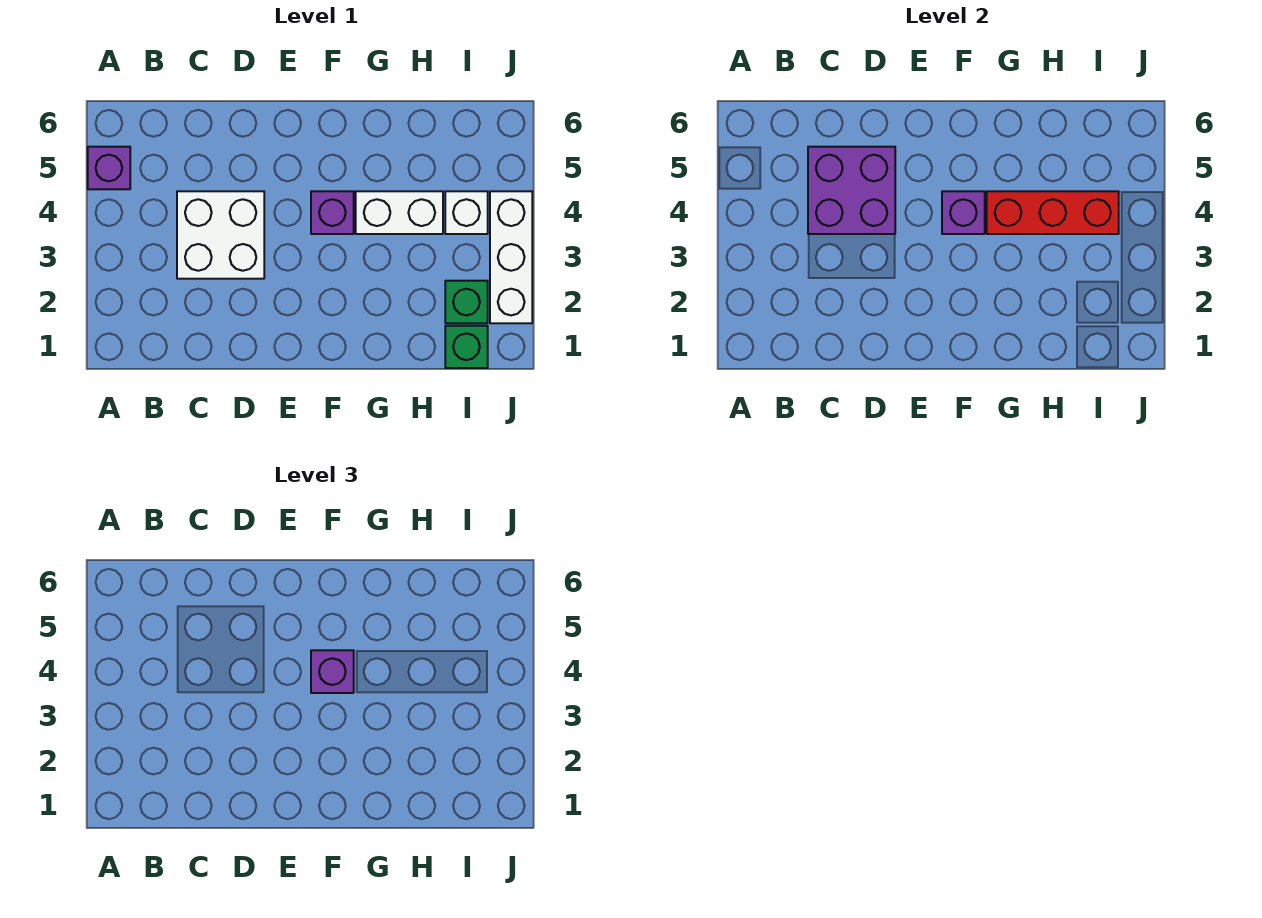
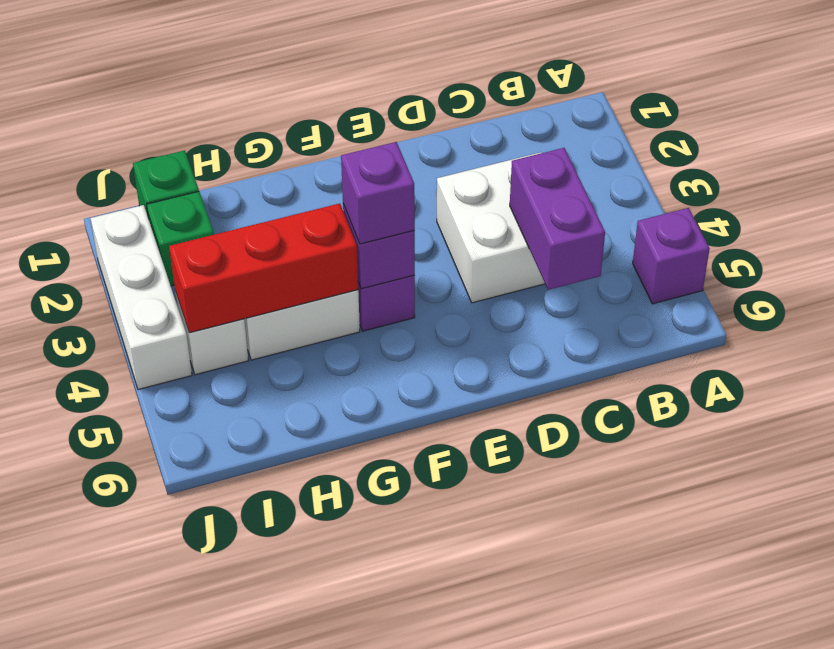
purple 2x2 brick [808,147,895,234] -> purple 1x2 brick [510,148,605,290]

